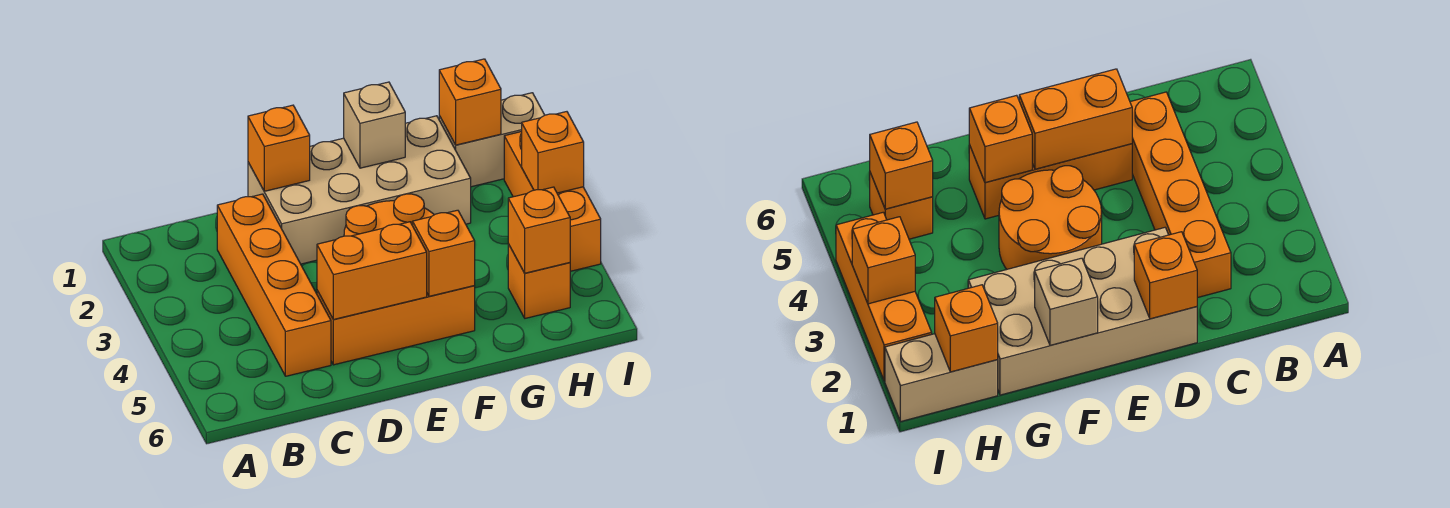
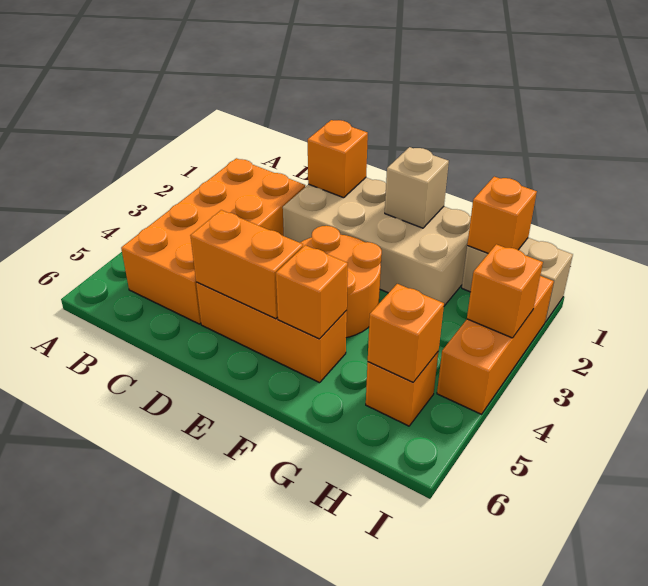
orange 1x4 brick [217,194,331,376] -> orange 2x4 brick [121,158,305,324]

